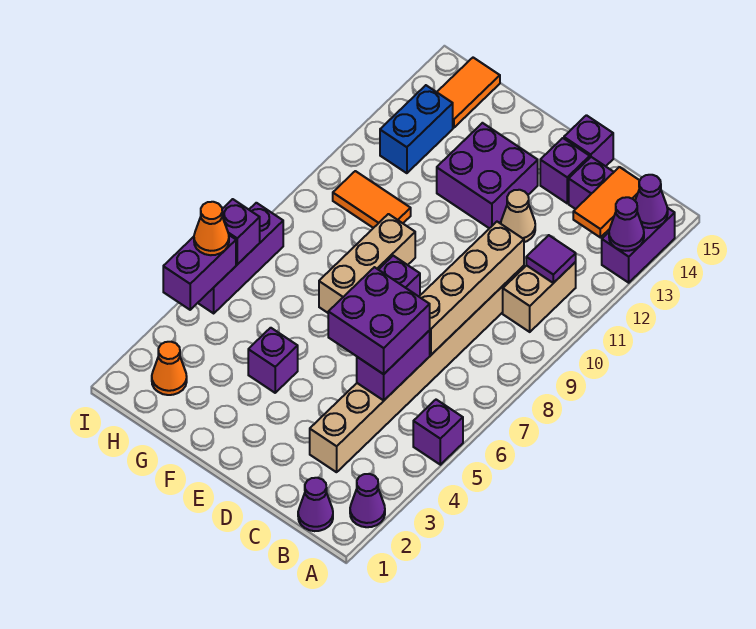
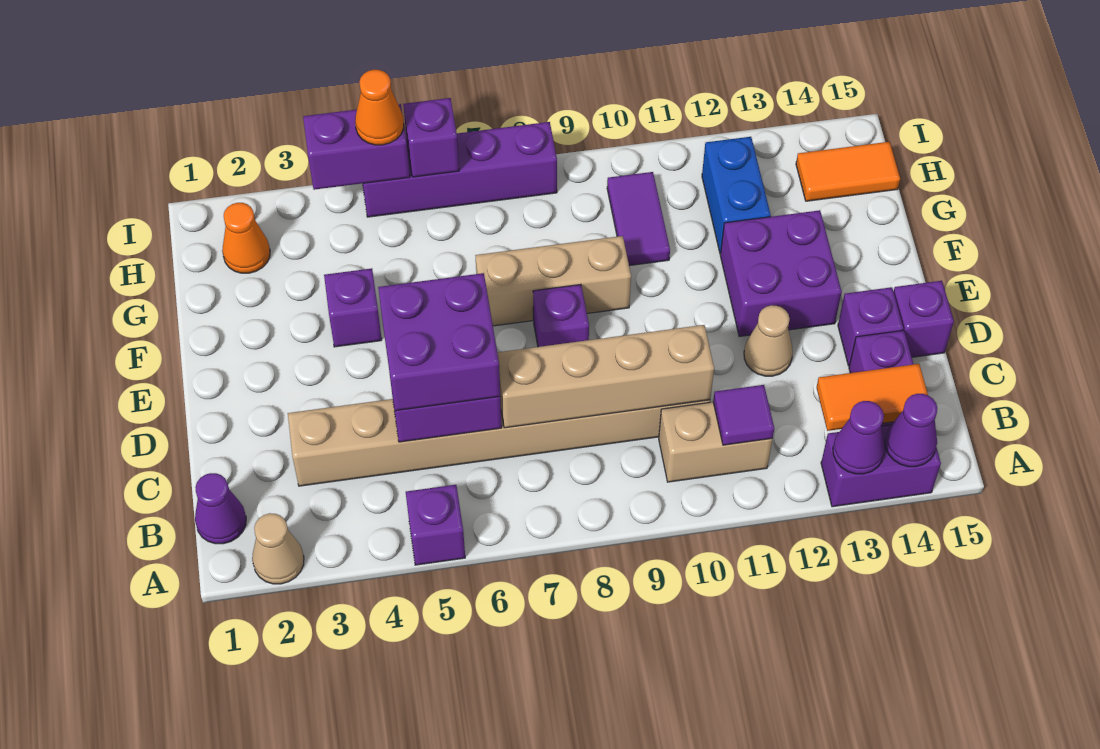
purple 1x1 cone [350,474,385,527] -> tan 1x1 cone [252,513,304,584]
orange 1x2 tile [333,171,411,228] -> purple 1x2 tile [607,172,670,266]
blue 1x2 brick [380,85,453,173] -> blue 1x2 brick turned to [702,137,771,254]
purple 1x3 brick [198,203,283,313] -> purple 1x4 brick [363,122,557,217]

